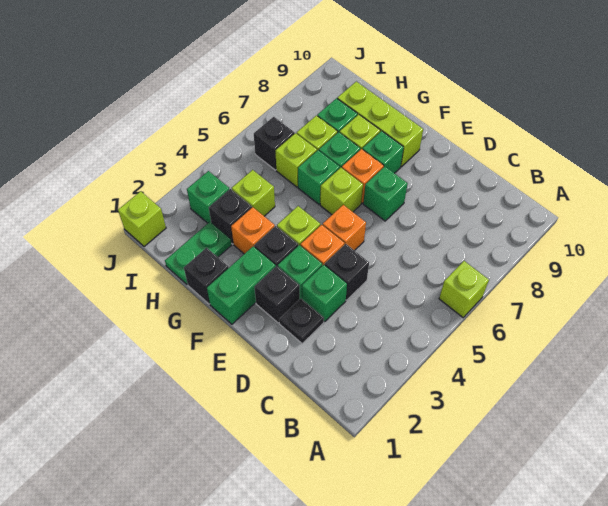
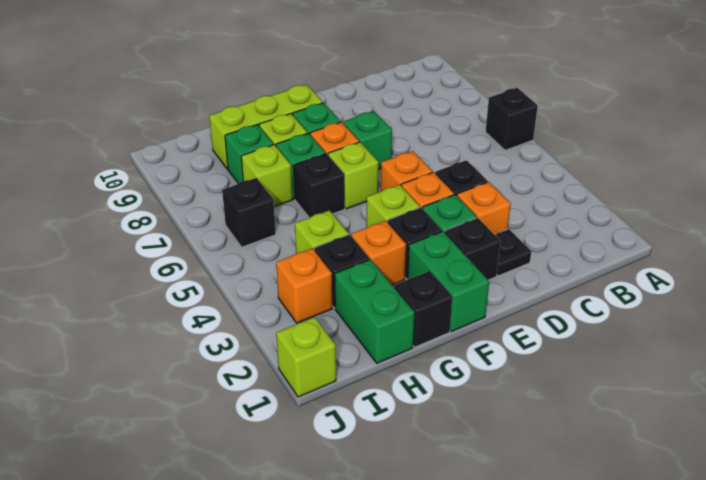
lime 1x1 brick [439,261,489,318] -> black 1x1 brick [486,88,538,150]
green 1x1 brick [302,265,347,321] -> orange 1x1 brick [457,182,511,235]
green 1x1 brick [298,150,340,204] -> black 1x1 brick [294,154,345,218]
green 1x2 plate [165,222,232,284] -> green 1x2 brick [335,260,415,363]
lime 1x1 brick [276,133,317,187] -> none
green 1x1 brick [187,171,229,223] -> orange 1x1 brick [276,248,332,323]

